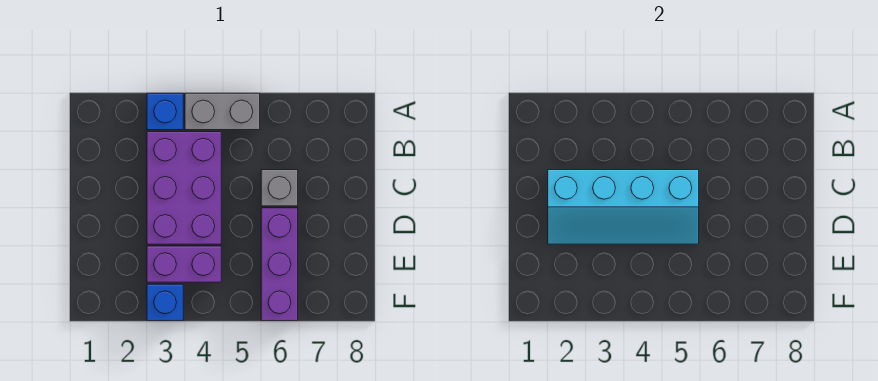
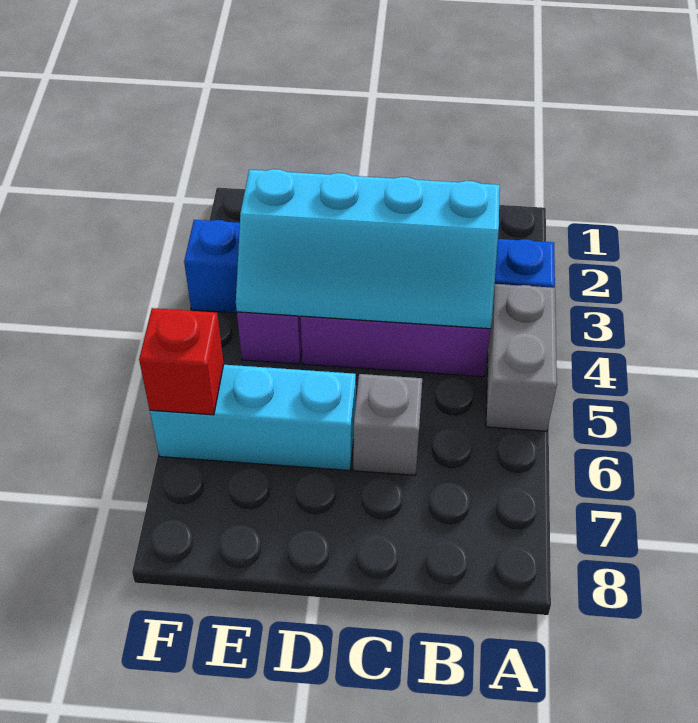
cyan 2x4 slope [548,170,699,244] -> cyan 2x4 slope turned to [236,169,500,329]
purple 1x3 brick [261,208,298,321] -> cyan 1x3 brick [150,365,356,471]
none -> red 1x1 brick [139,308,224,415]

